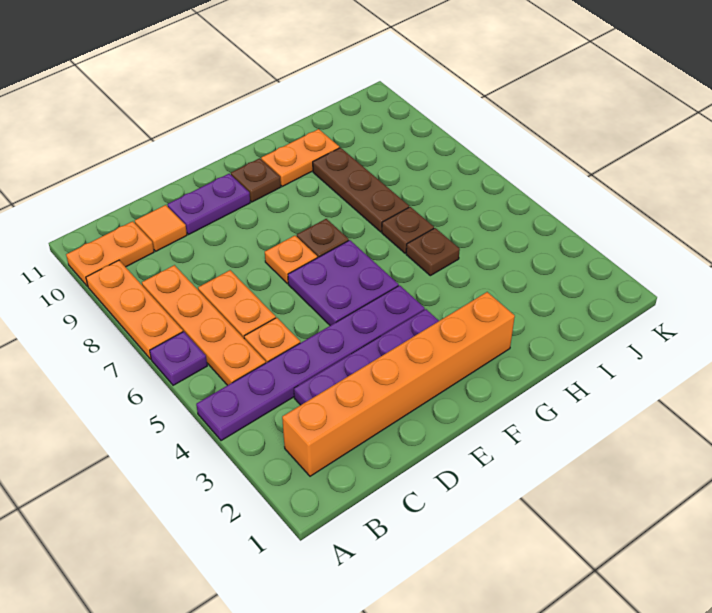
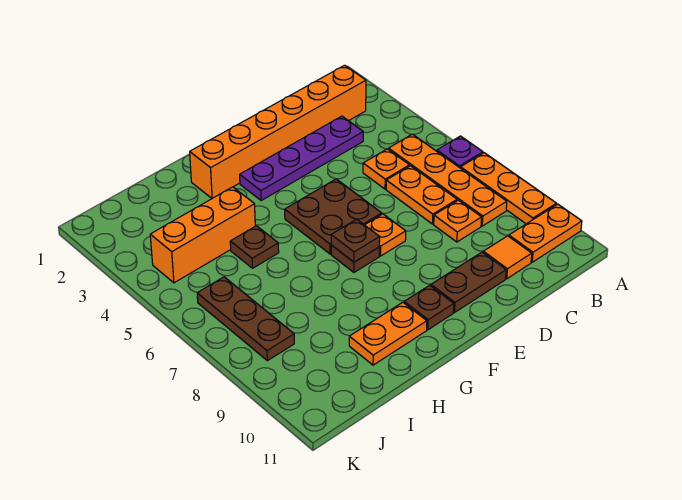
purple 1x6 plate [196,285,425,441] -> none
none -> orange 1x1 plate [434,200,482,242]
purple 1x2 plate [167,174,250,234] -> brown 1x2 plate [431,252,506,312]
purple 2x2 plate [288,240,399,326] -> brown 2x2 plate [285,179,382,254]
none -> orange 1x3 brick [150,187,255,283]
brown 1x1 plate [382,207,434,253] -> brown 1x1 plate moved to [331,219,380,262]
brown 1x3 plate [313,147,409,232] -> brown 1x3 plate moved to [197,277,294,361]

